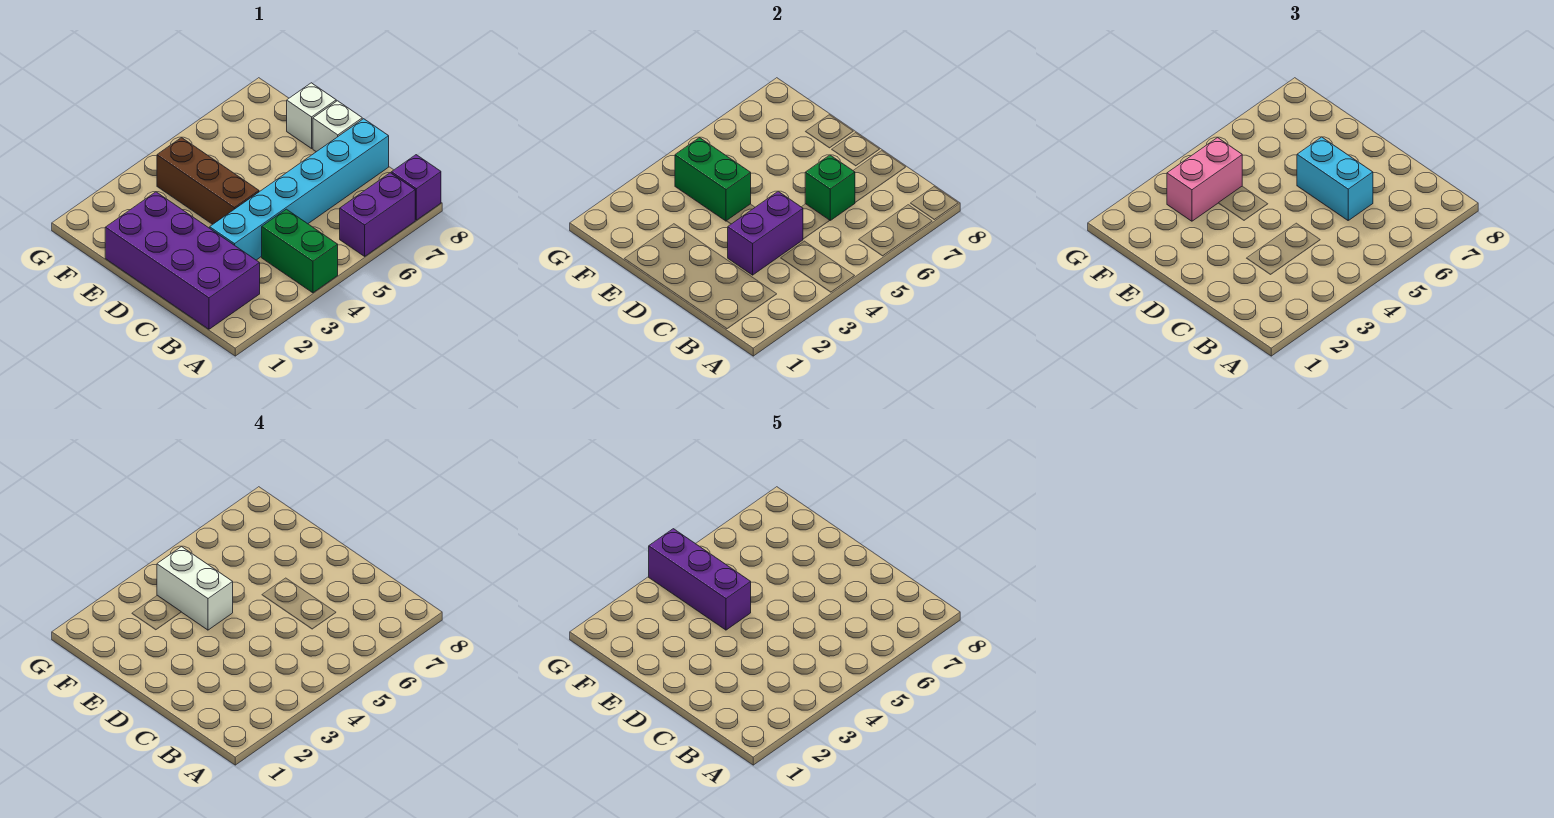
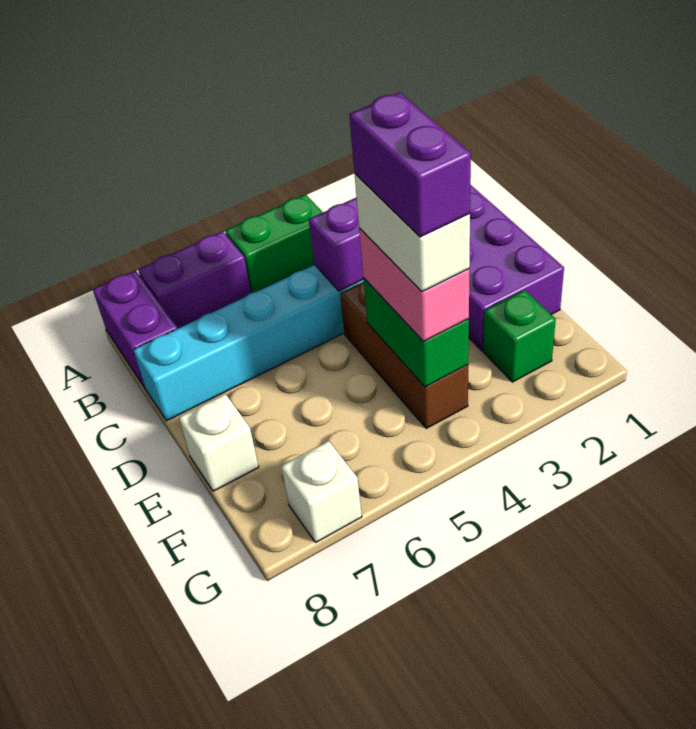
green 1x2 brick [262,209,338,293] -> green 1x2 brick turned to [225,194,323,293]
purple 1x1 brick [391,155,441,220] -> purple 1x2 brick [93,270,177,388]
green 1x1 brick [805,155,855,220] -> green 1x1 brick moved to [483,290,556,382]
cyan 1x2 brick [1297,137,1373,220] -> none
white 1x1 brick [313,101,362,152] -> white 1x1 brick moved to [281,441,362,542]
purple 1x3 brick [649,529,751,630] -> purple 1x2 brick [349,92,471,237]
pink 1x2 brick [1167,137,1242,221] -> pink 1x2 brick turned to [359,228,469,342]

